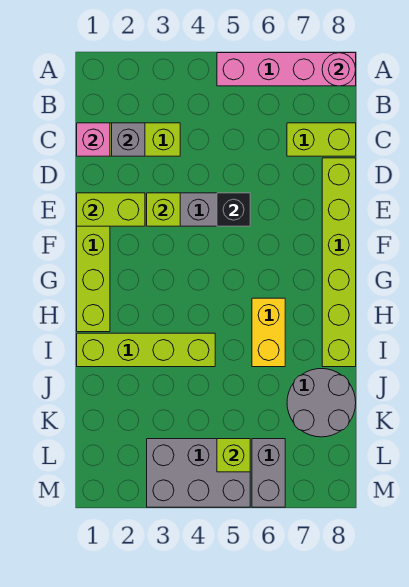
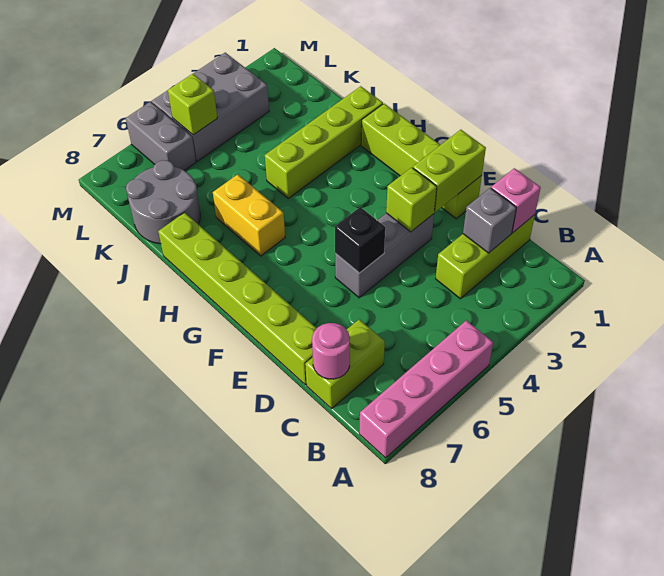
pink 1x1 round brick [322,53,356,86] -> pink 1x1 round brick moved to [312,323,350,379]

